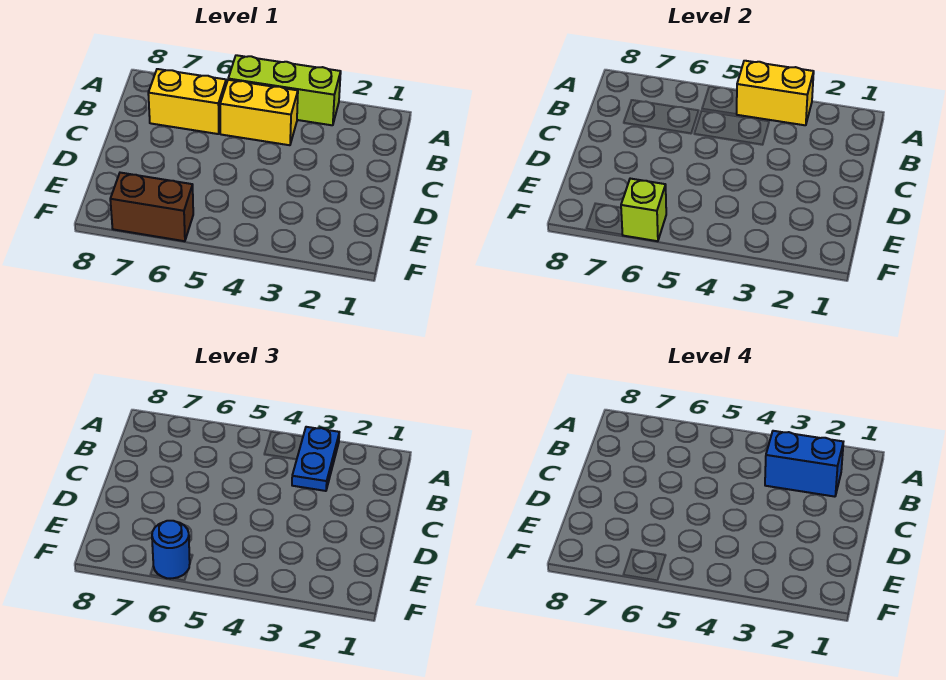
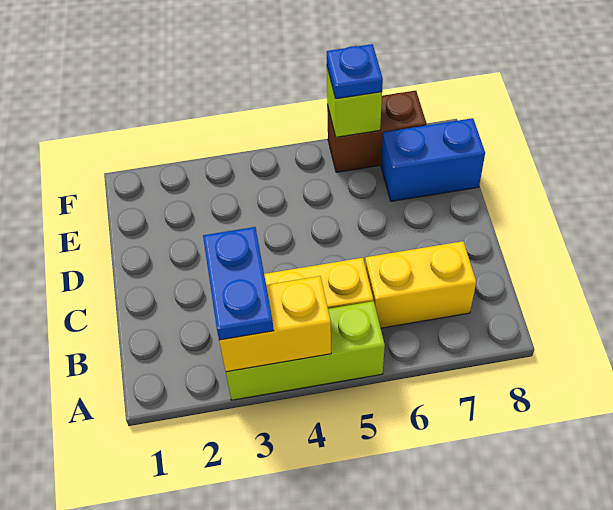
blue 1x2 brick [765,431,843,497] -> blue 1x2 brick moved to [381,118,485,201]
blue 1x1 round brick [152,521,190,579] -> blue 1x1 plate [327,44,383,99]

